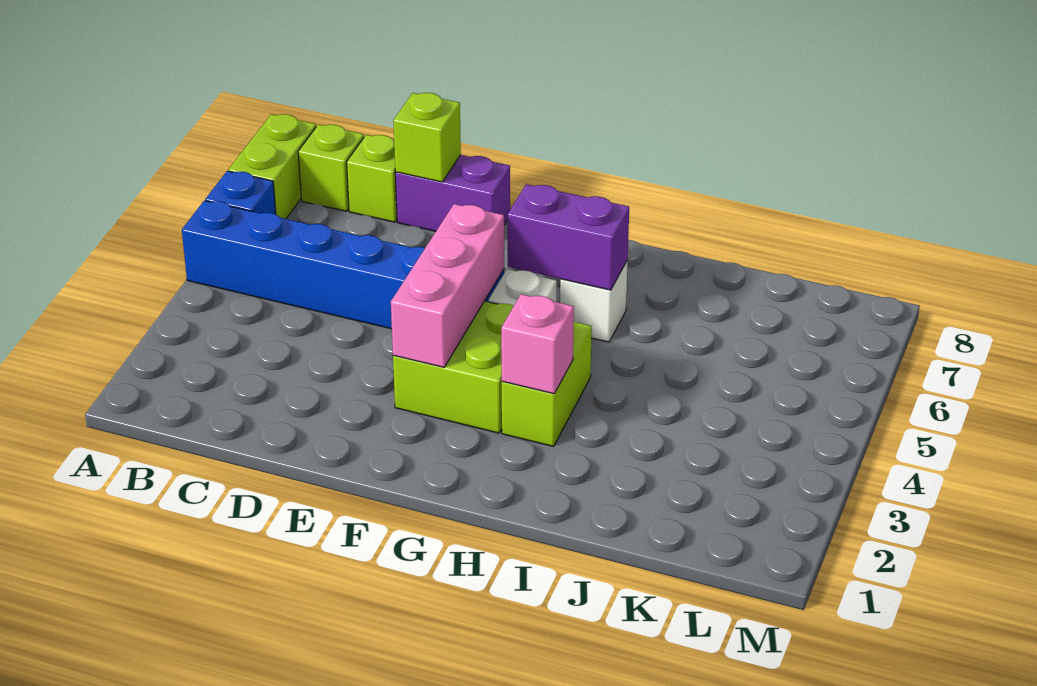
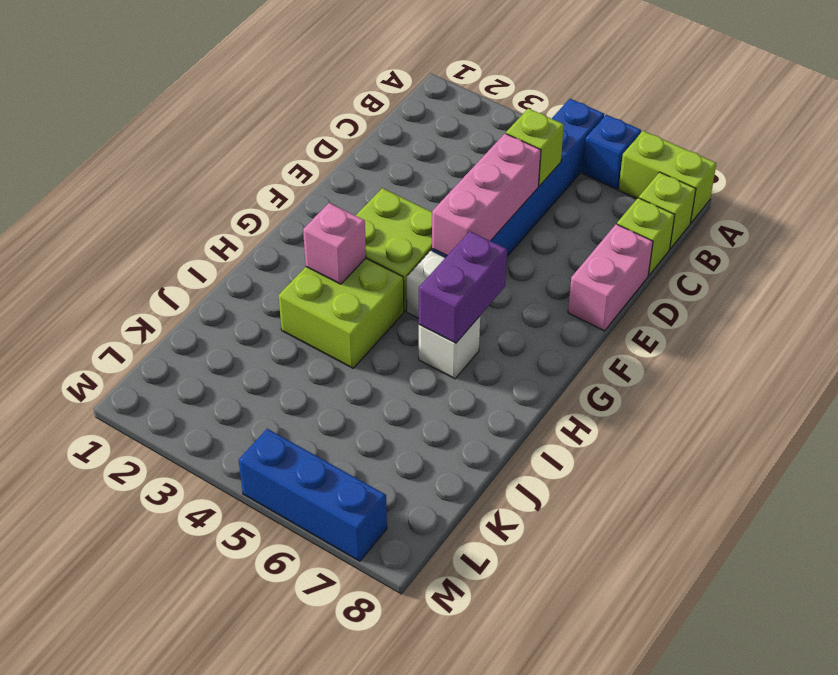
purple 1x2 brick [395,155,510,231] -> pink 1x2 brick [568,224,653,331]
lime 1x1 brick [393,93,461,182] -> lime 1x1 brick moved to [506,108,564,186]
pink 1x3 brick [391,204,504,367] -> pink 1x3 brick turned to [432,134,541,256]
lime 1x2 brick [502,322,592,446] -> lime 2x2 brick [278,259,404,368]
none -> blue 1x3 brick [239,429,387,561]

